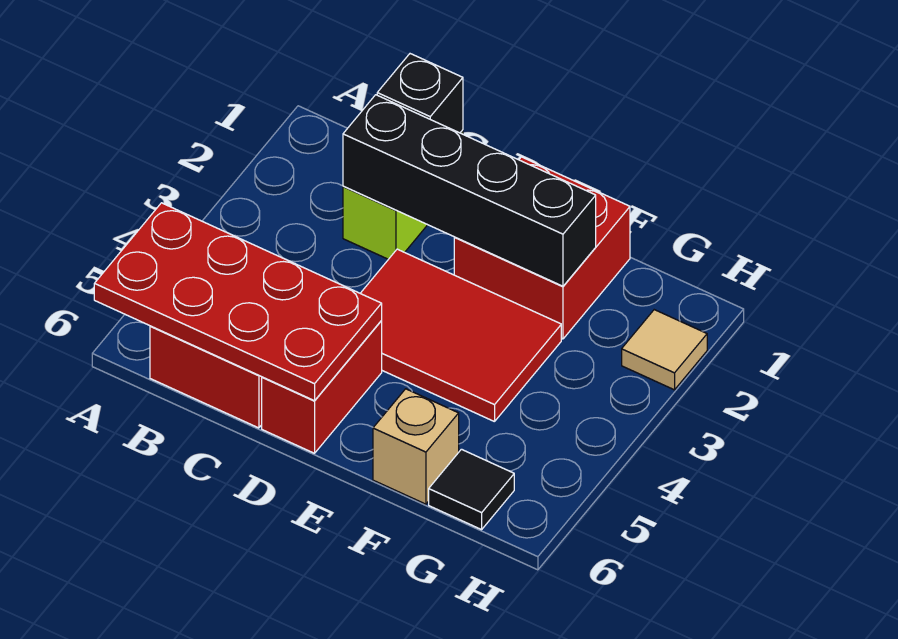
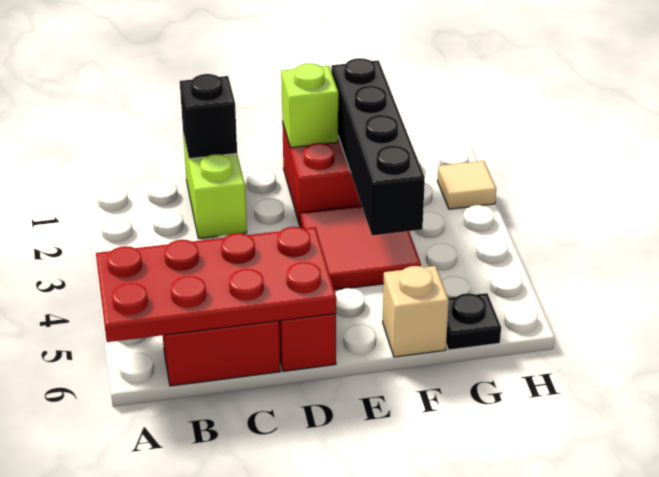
black 1x4 brick [343,95,596,286] -> black 1x4 brick turned to [331,58,425,235]
red 2x3 tile [360,249,561,422] -> red 2x2 tile [300,206,421,290]
none -> lime 1x1 brick [281,63,338,148]
black 1x1 tile [429,449,514,530] -> black 1x1 plate [446,293,501,350]

